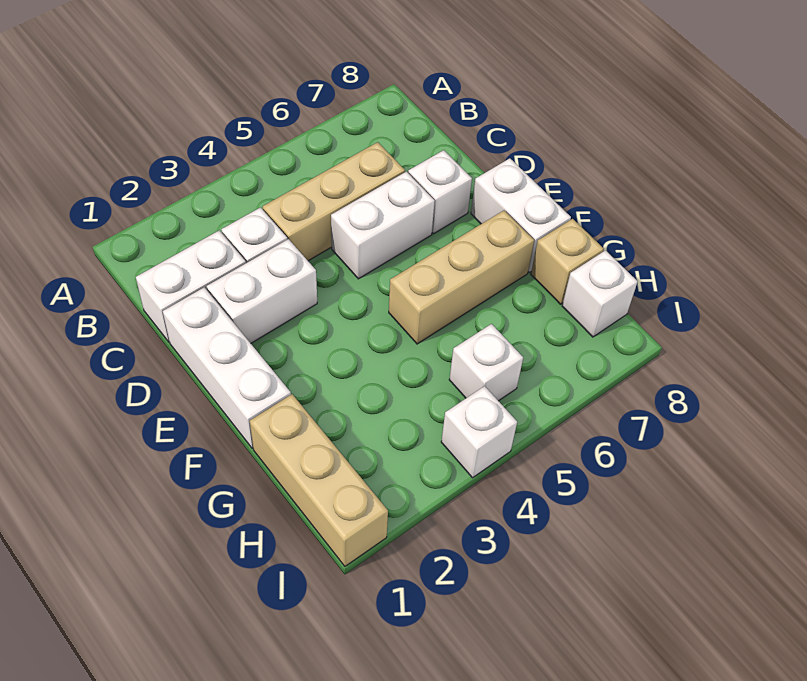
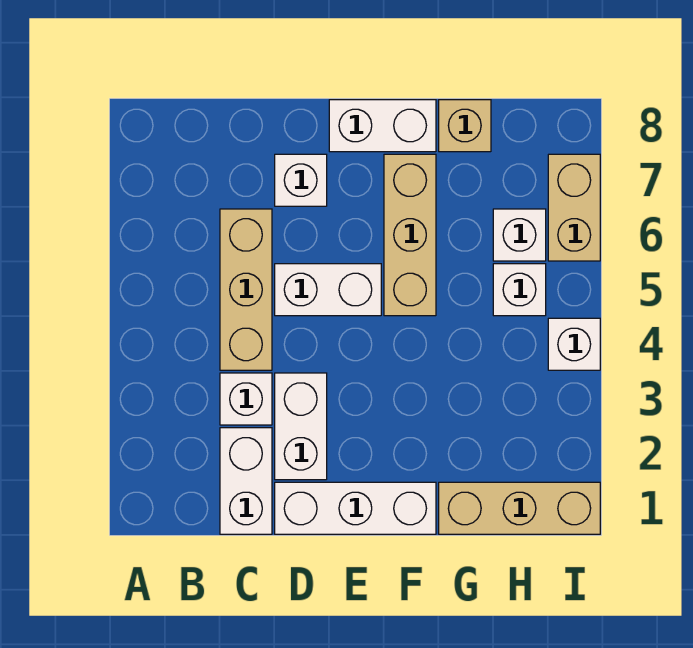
white 1x2 brick [331,172,435,279] -> white 1x2 brick turned to [275,264,381,316]
white 1x1 brick [562,250,638,337] -> white 1x1 brick moved to [493,209,546,261]
none -> tan 1x2 brick [548,154,600,261]

